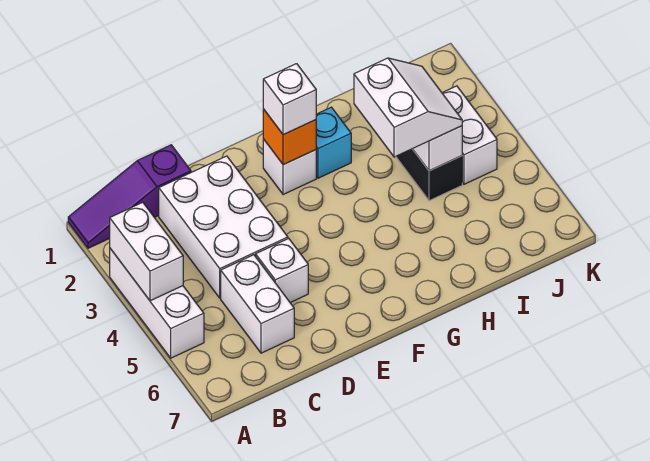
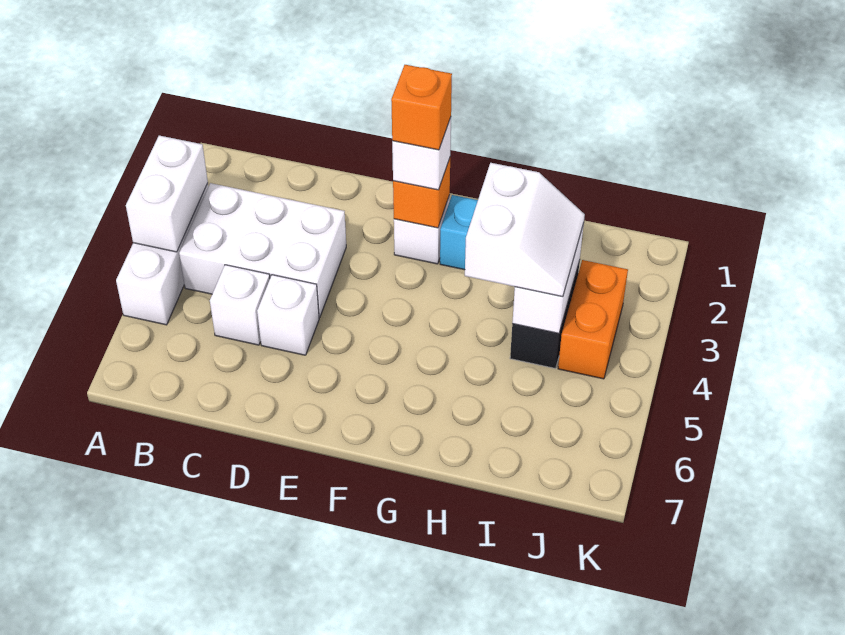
purple 1x3 slope [68,145,191,248] -> none
white 2x3 brick [159,156,288,298] -> white 2x3 brick turned to [179,183,346,317]
white 1x2 brick [221,255,294,353] -> white 1x1 brick [210,265,270,345]
none -> orange 1x1 brick [391,65,452,150]
white 1x2 brick [442,86,497,184] -> orange 1x2 brick [558,260,628,379]

